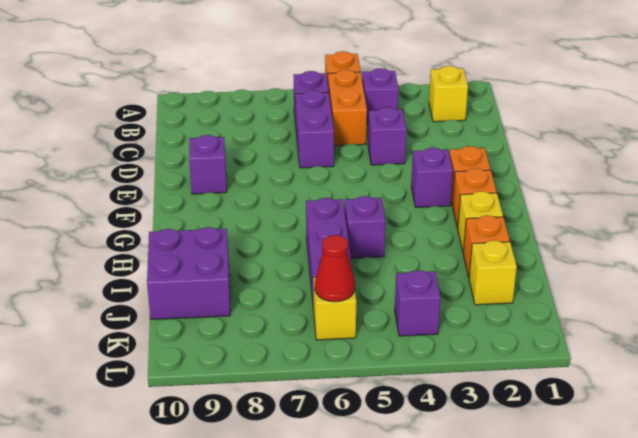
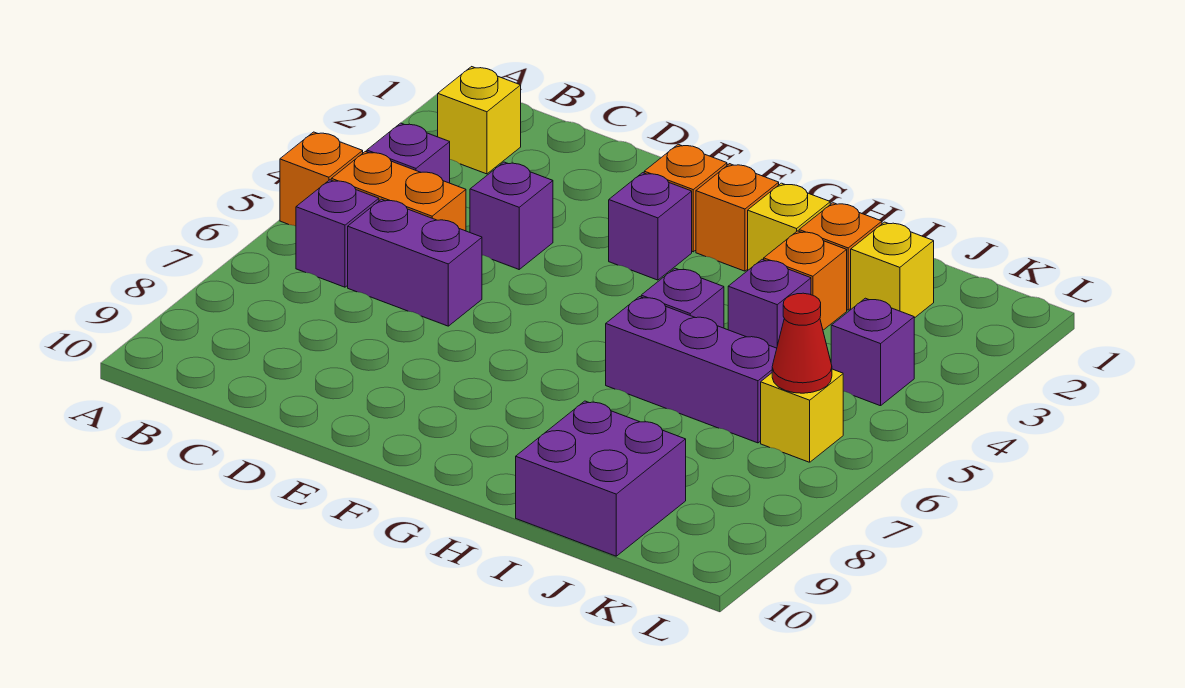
purple 1x1 brick [189,135,227,194] -> purple 1x1 brick moved to [728,259,811,348]
none -> orange 1x1 brick [764,231,847,330]

